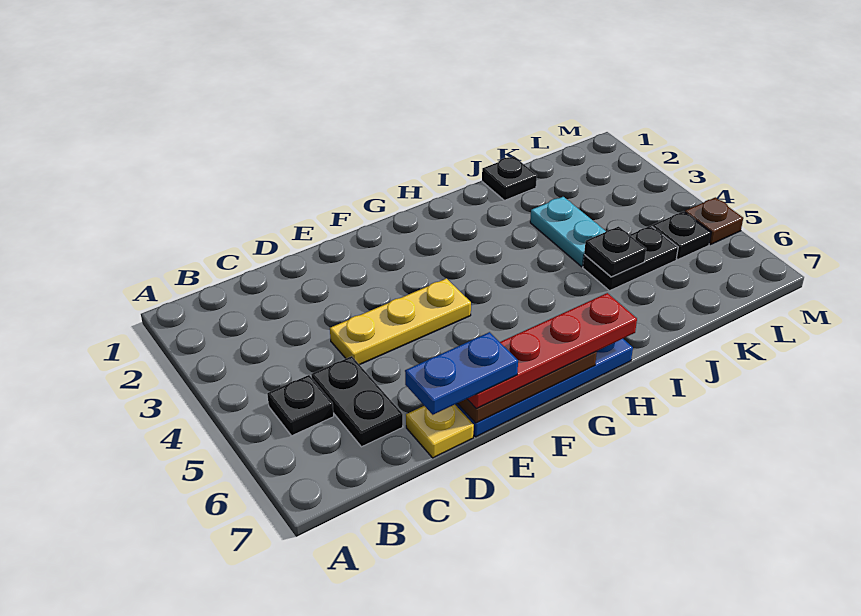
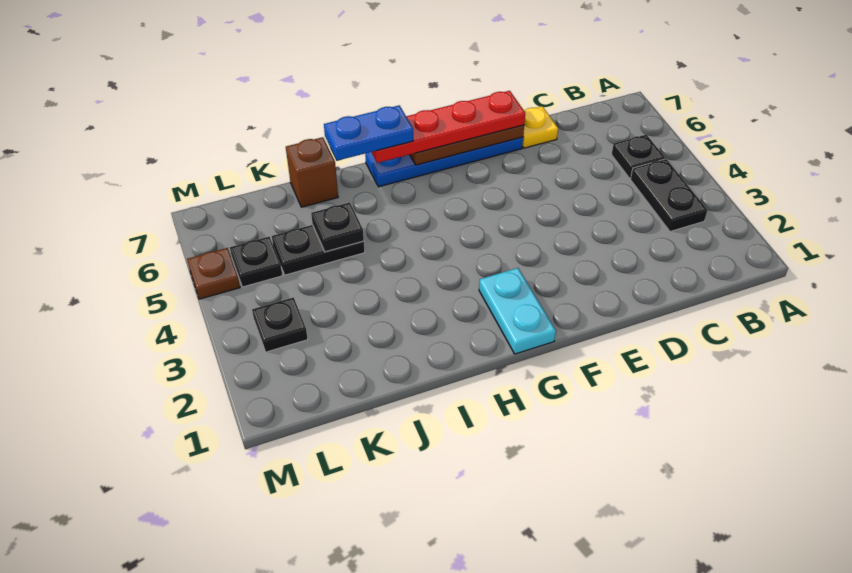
black 1x2 plate [311,356,403,447] -> black 1x2 plate moved to [630,159,708,232]
yellow 1x3 plate [330,278,471,365] -> none
blue 1x2 plate [405,332,518,415] -> blue 1x2 plate moved to [324,105,413,161]
black 1x1 plate [482,156,537,200] -> black 1x1 plate moved to [252,297,308,352]
cyan 1x2 plate [530,197,606,267] -> cyan 1x2 plate moved to [479,268,556,354]
none -> brown 1x1 brick [286,137,338,207]

